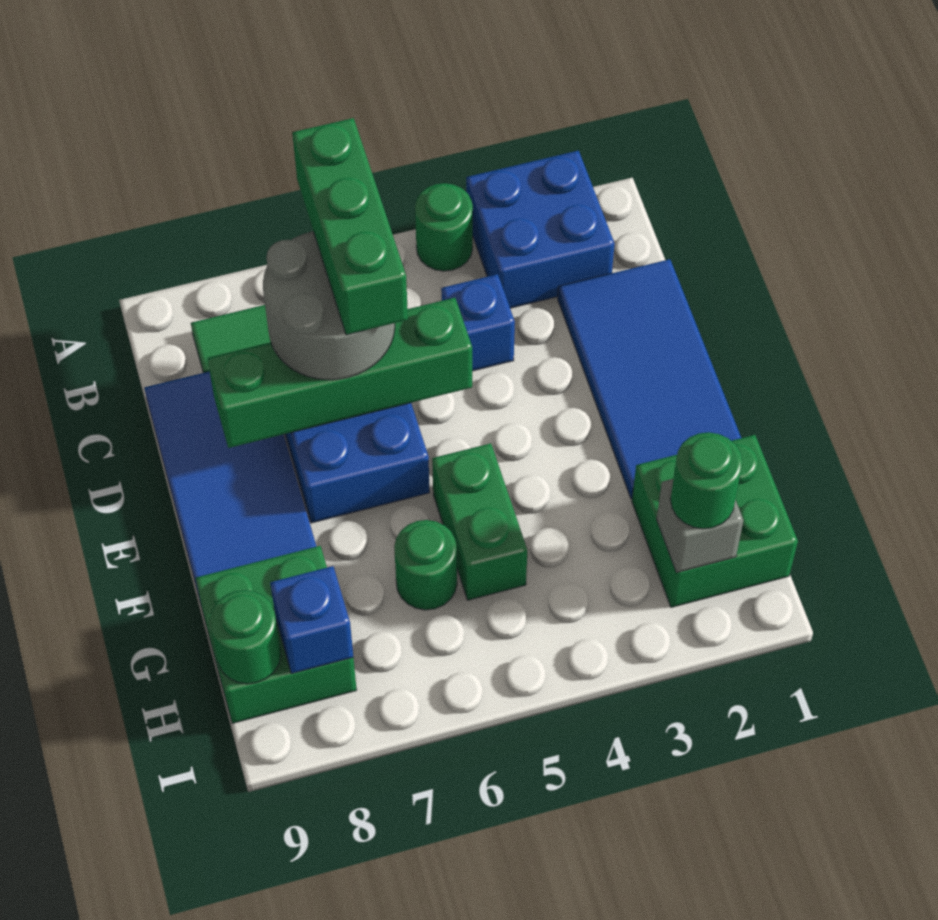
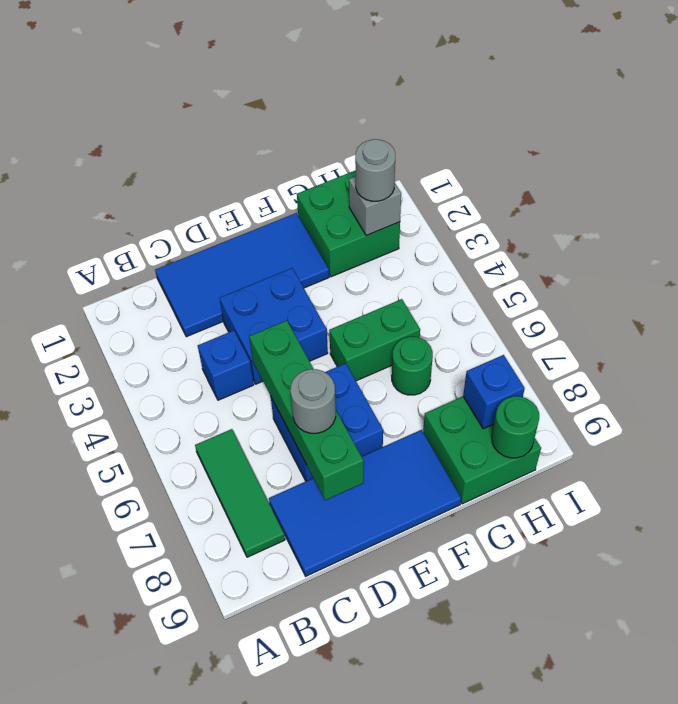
blue 2x2 brick [466,151,615,308] -> blue 2x2 brick moved to [220,268,328,384]
green 1x1 round brick [415,183,473,271] -> none
green 1x3 brick [292,118,408,335] -> none
grey 2x2 round brick [263,231,395,380] -> grey 1x1 round brick [290,369,336,433]
green 1x1 round brick [670,432,742,529] -> grey 1x1 round brick [355,139,395,201]

